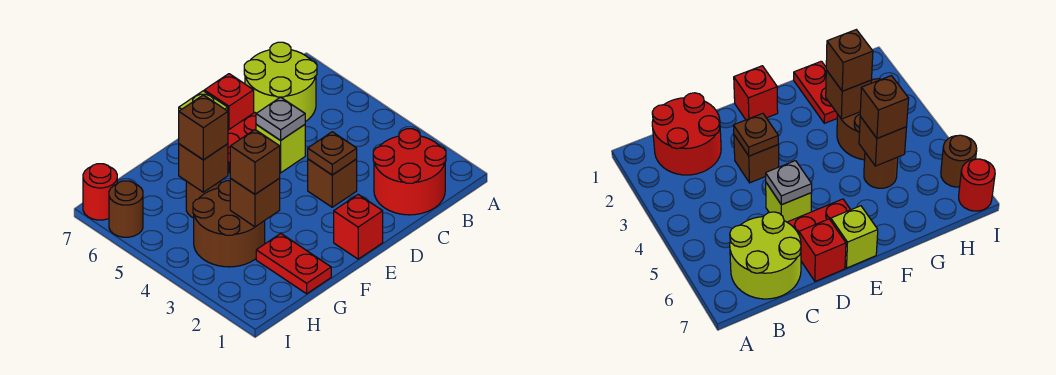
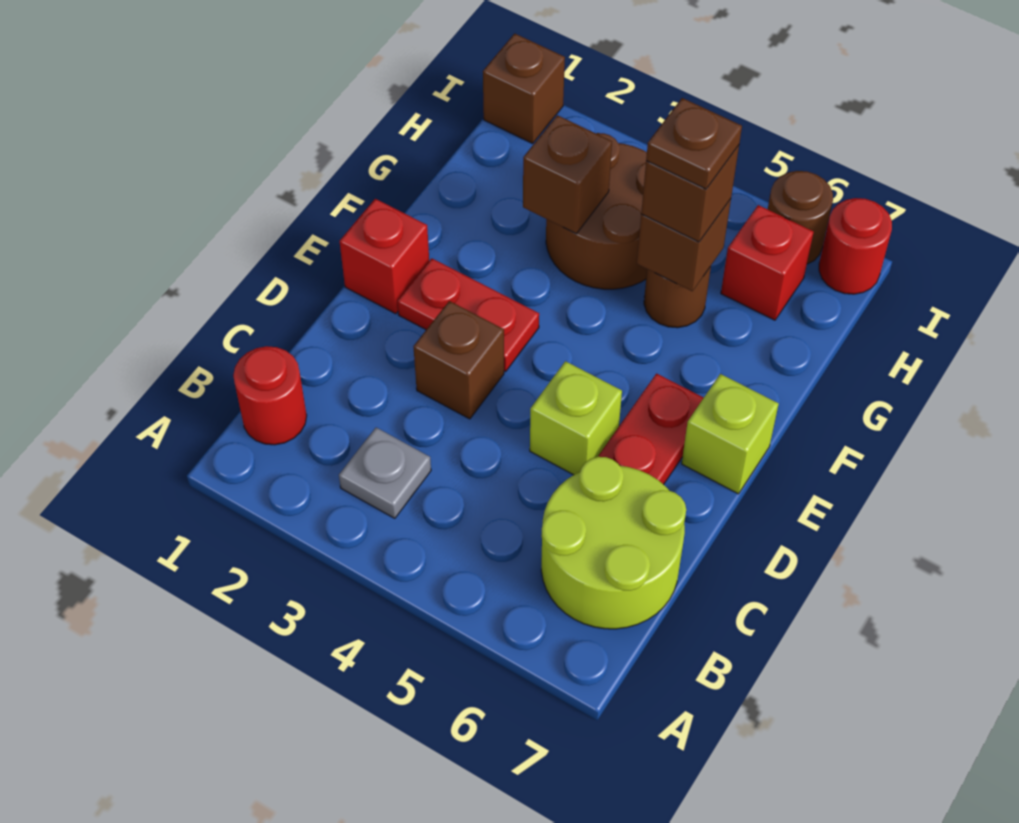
red 2x2 round brick [373,129,446,215] -> red 1x1 round brick [233,346,307,445]
brown 1x1 plate [308,132,357,175] -> brown 1x1 plate moved to [646,98,742,189]
grey 1x1 plate [256,97,305,140] -> grey 1x1 plate moved to [339,428,431,518]
red 1x1 brick [204,74,254,130] -> red 1x1 brick moved to [721,205,814,320]
red 1x2 plate [256,233,331,294] -> red 1x2 plate moved to [397,258,539,371]
brown 1x1 brick [230,130,280,194] -> brown 1x1 brick moved to [483,33,565,144]

